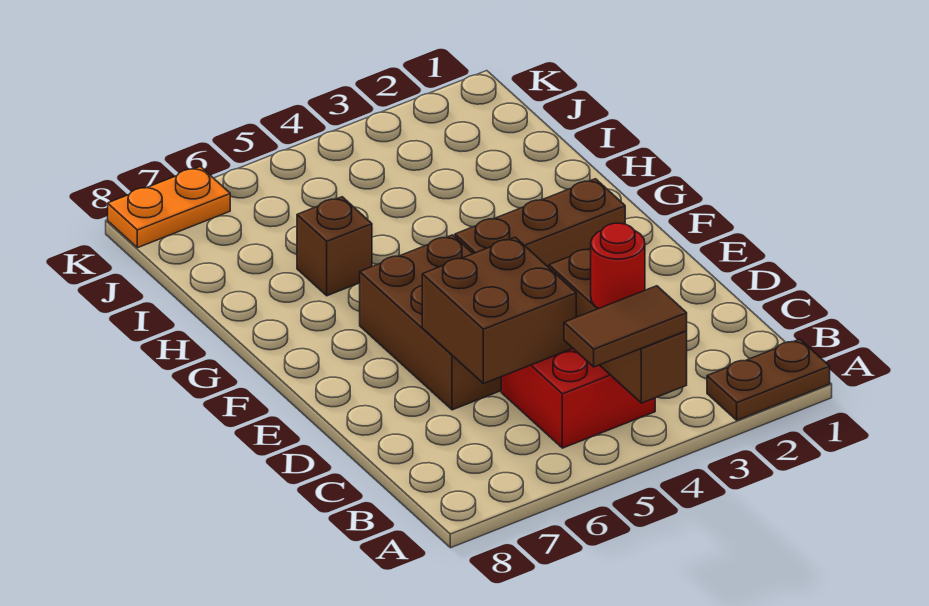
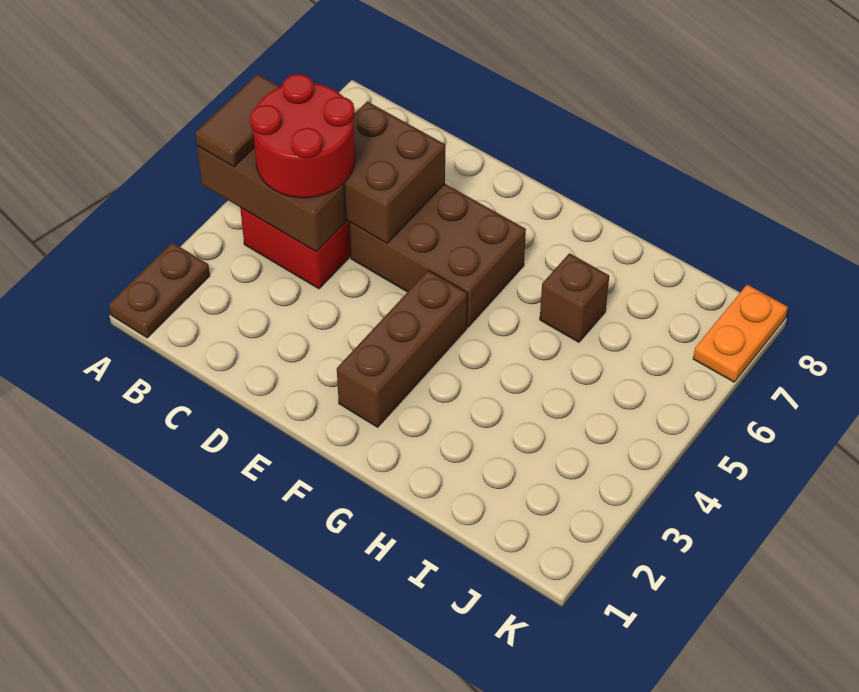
red 1x1 round brick [591,223,645,309] -> red 2x2 round brick [250,74,355,198]

